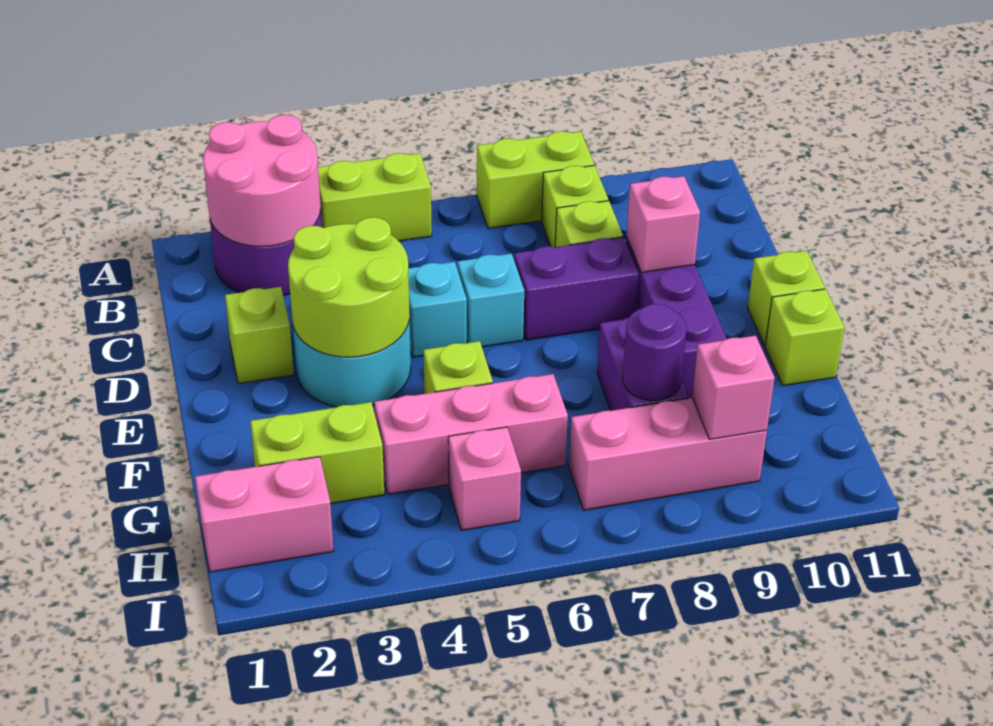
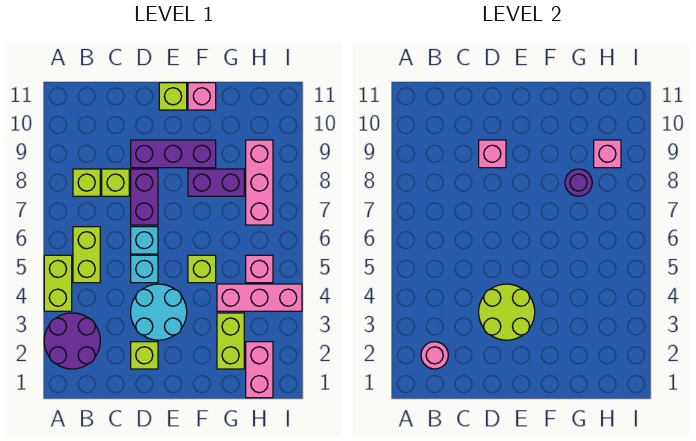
pink 2x2 round brick [203,115,321,246] -> pink 1x1 round brick [421,342,448,369]
lime 1x2 brick [477,131,594,228] -> lime 1x2 brick moved to [73,227,100,283]
lime 1x1 brick [765,289,844,386] -> pink 1x1 brick [188,83,216,110]
pink 1x3 brick [374,374,568,494] -> pink 1x3 brick turned to [217,284,302,311]

